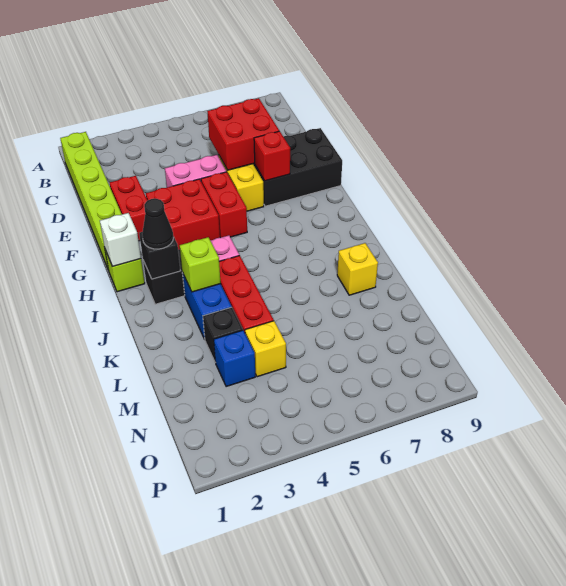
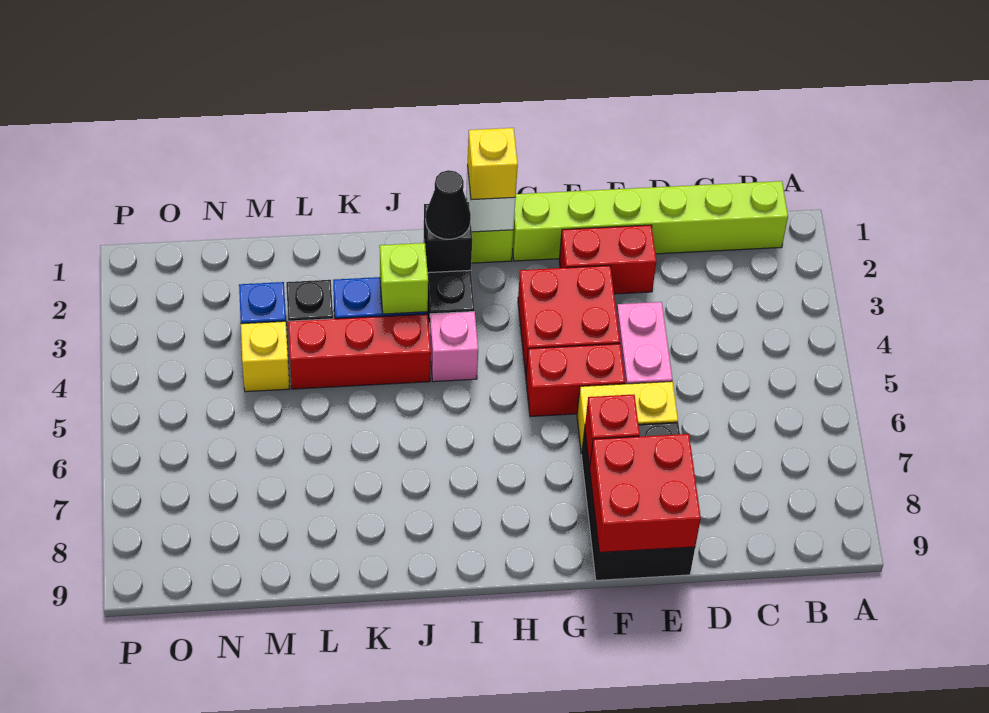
red 2x2 brick [207,98,279,170] -> red 2x2 brick moved to [590,434,701,552]
yellow 1x1 brick [337,243,378,295] -> yellow 1x1 brick moved to [468,128,518,200]

